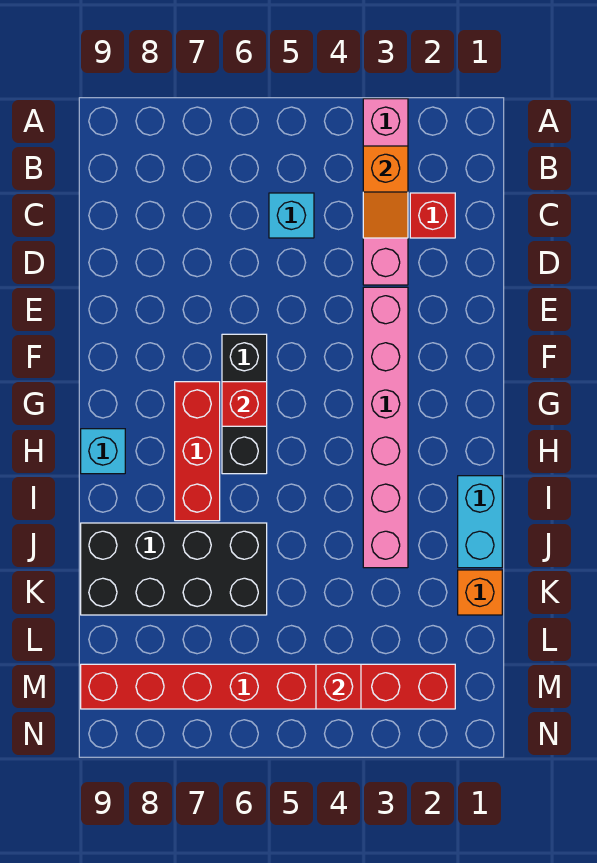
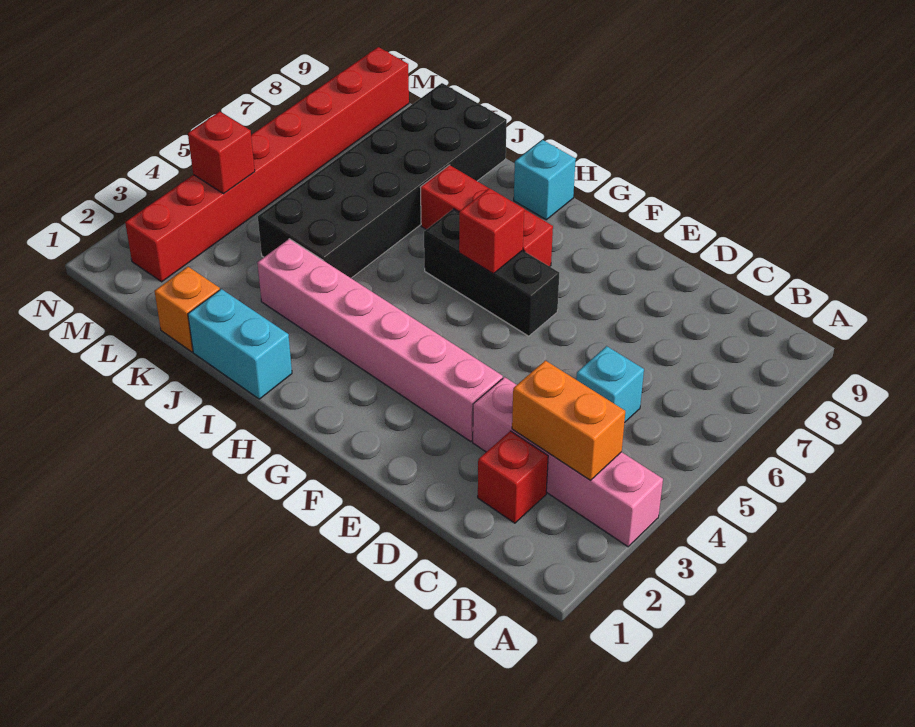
orange 1x2 slope [363,146,408,238] -> orange 1x2 brick [512,361,625,480]
black 2x4 brick [81,523,267,615] -> black 2x6 brick [258,83,507,278]

